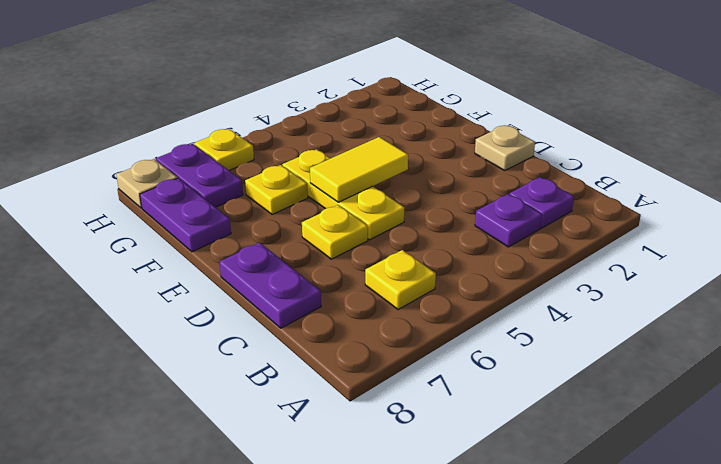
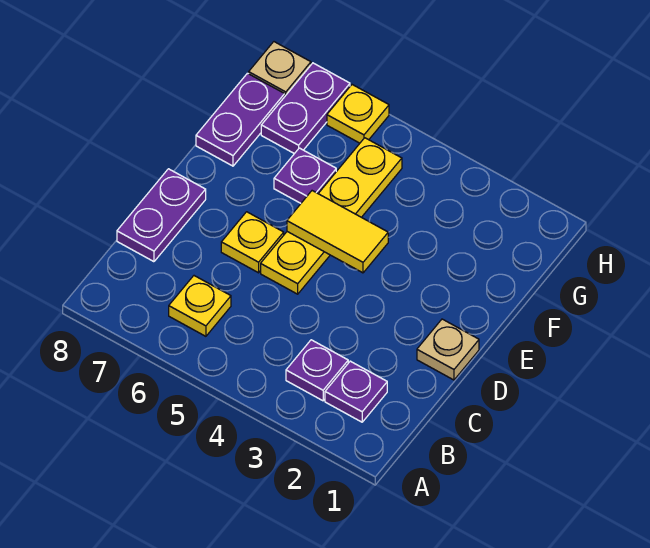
yellow 1x3 plate [282,149,404,240] -> yellow 1x4 plate [261,138,402,294]
yellow 1x1 plate [245,165,308,215] -> purple 1x1 plate [274,148,336,203]

